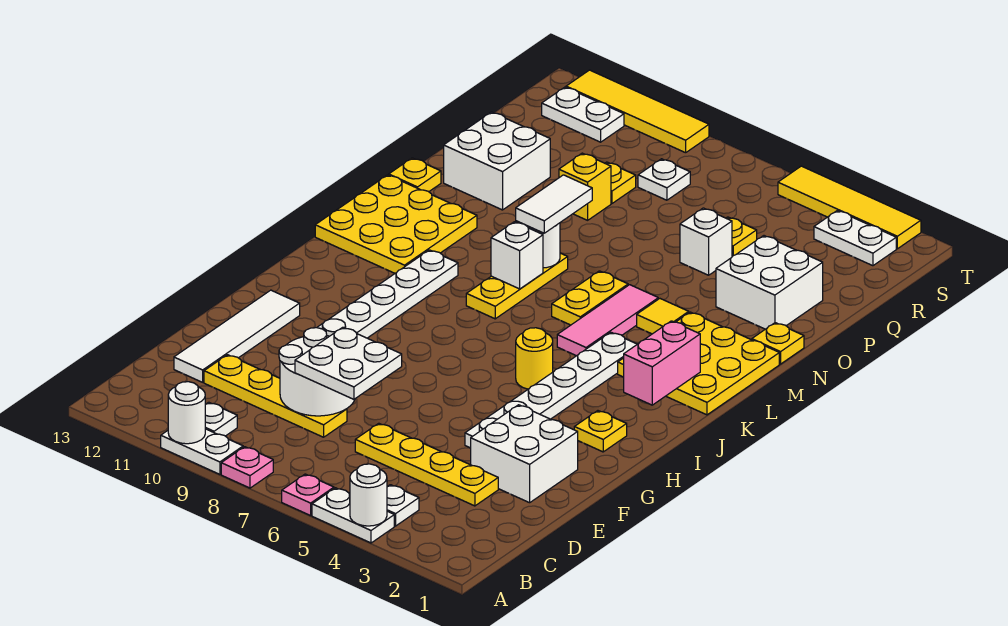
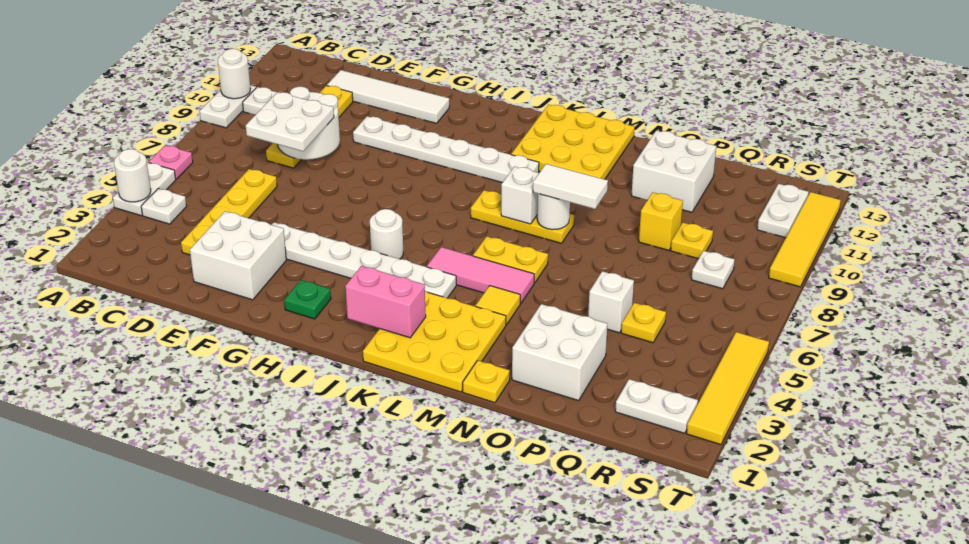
pink 1x1 plate [221,447,273,488] -> none
yellow 1x1 plate [574,411,627,452] -> green 1x1 plate [284,280,331,319]
yellow 1x1 round brick [516,328,553,389] -> white 1x1 round brick [370,209,403,259]
yellow 1x1 plate [389,158,441,192] -> none
white 1x2 plate [814,211,896,266] -> white 1x2 plate turned to [615,379,698,433]

